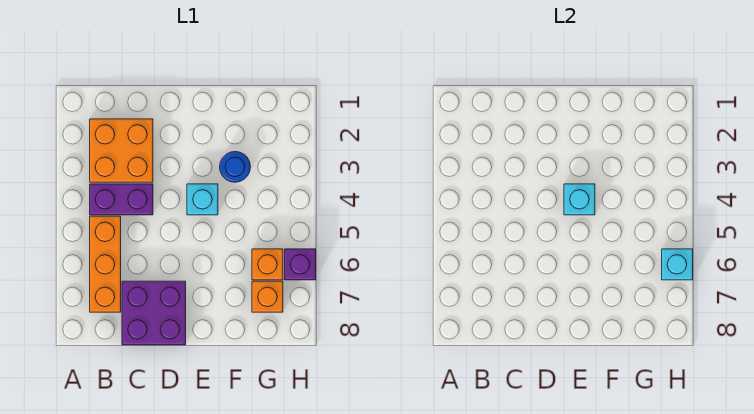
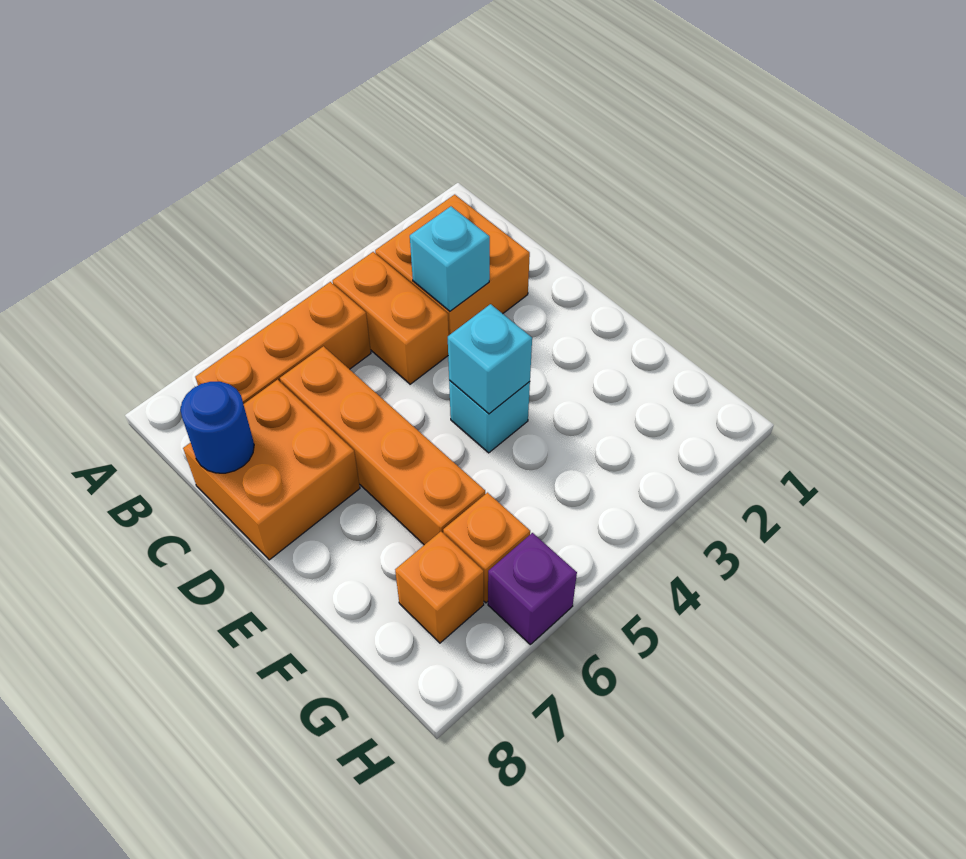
purple 1x2 brick [90,184,153,215] -> orange 1x2 brick [333,252,449,384]
none -> orange 1x4 brick [280,346,485,545]
purple 2x2 brick [122,281,186,345] -> orange 2x2 brick [183,380,360,560]
blue 1x1 round brick [220,152,250,182] -> blue 1x1 round brick moved to [181,382,254,473]
cyan 1x1 brick [662,249,693,280] -> cyan 1x1 brick moved to [410,206,490,311]

